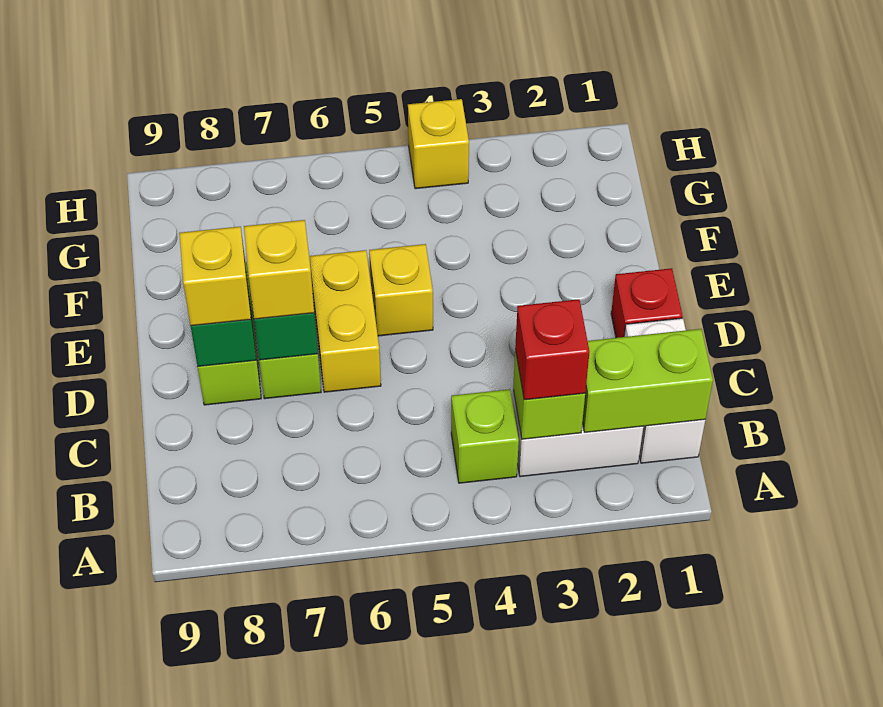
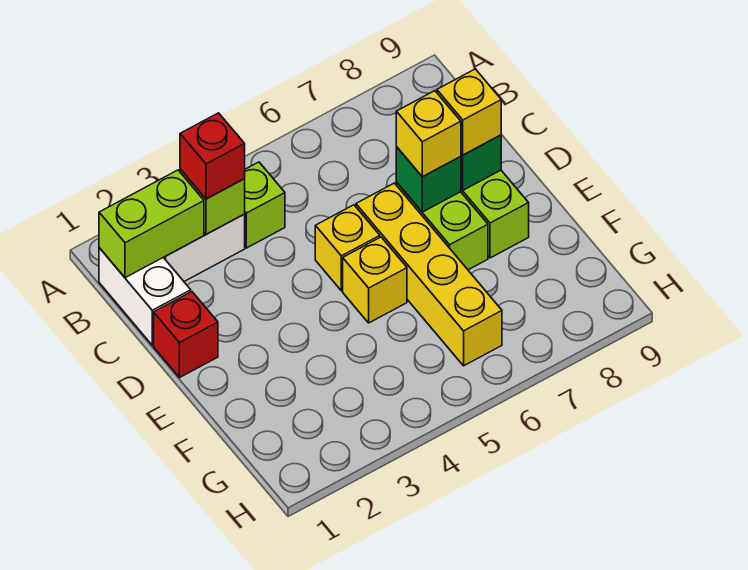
yellow 1x2 brick [310,250,381,392] -> yellow 1x4 brick [356,183,502,366]
yellow 1x1 brick [408,99,469,189] -> yellow 1x1 brick moved to [315,205,380,291]

